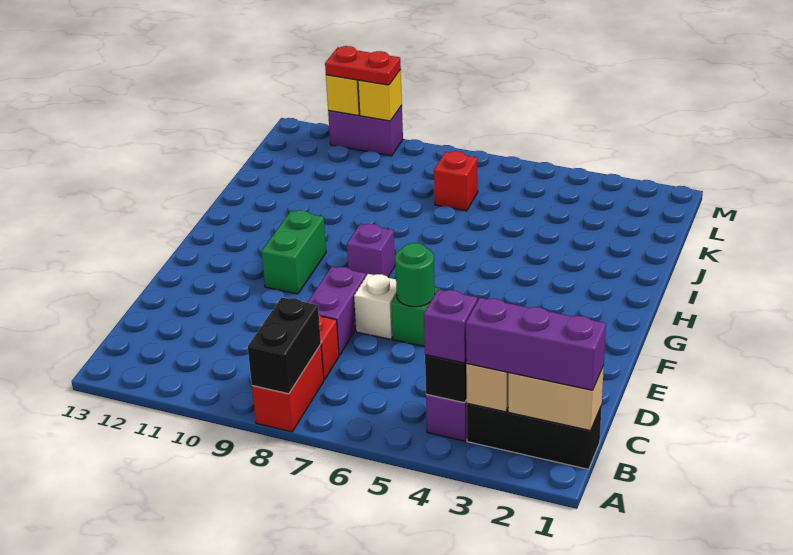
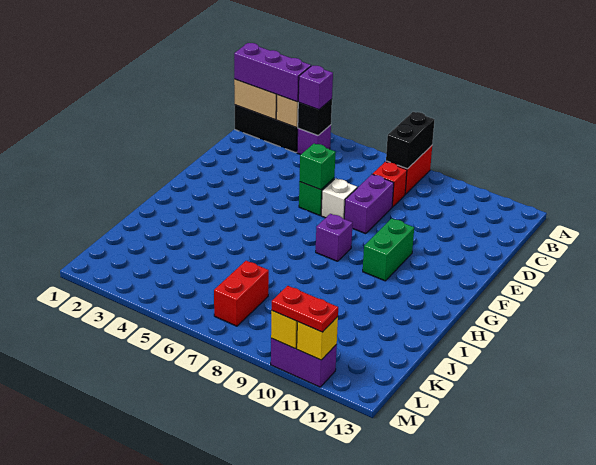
green 1x1 round brick [395,243,435,307] -> green 1x1 brick [300,144,336,190]
red 1x1 brick [434,151,478,211] -> red 1x2 brick [214,261,269,326]

